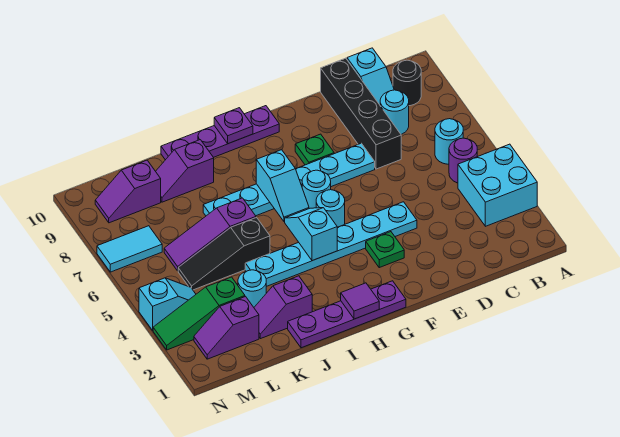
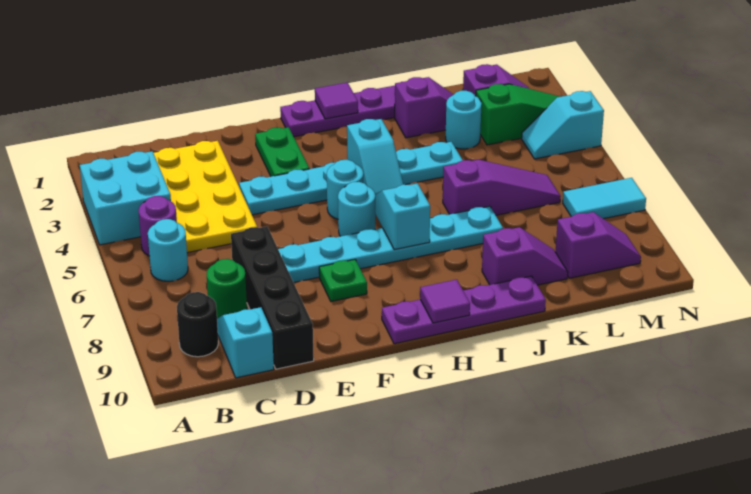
none -> yellow 2x4 plate [154,141,257,253]
cyan 1x1 round brick [380,90,409,134] -> green 1x1 round brick [207,259,247,319]
green 1x1 plate [366,232,404,268] -> green 1x2 plate [255,127,309,176]
purple 1x1 plate [214,108,253,144] -> purple 1x1 tile [420,280,470,323]
black 1x3 slope [178,218,270,290] -> none

